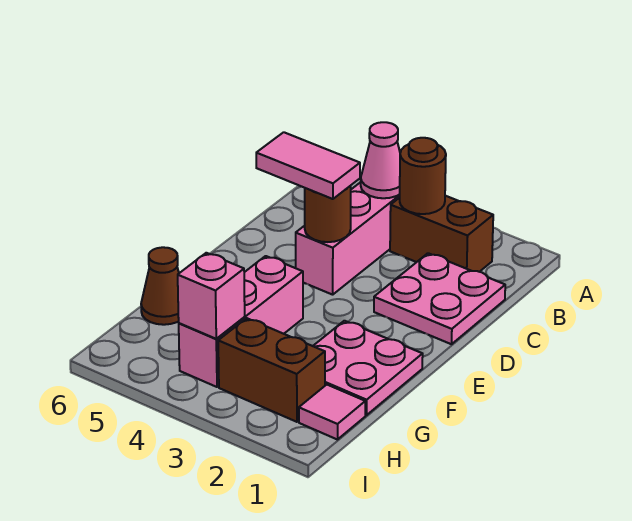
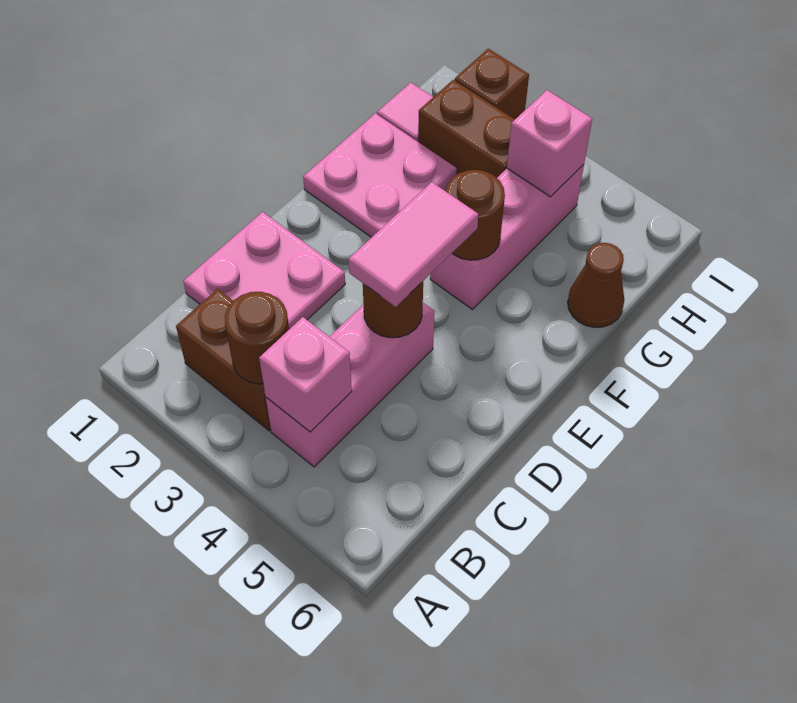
pink 1x1 cone [361,122,400,198] -> pink 1x1 brick [259,317,352,432]
pink 1x2 tile [256,132,360,199] -> pink 1x2 tile turned to [349,182,479,307]
none -> brown 1x1 round brick [446,170,505,260]
none -> brown 1x1 brick [455,49,529,119]

